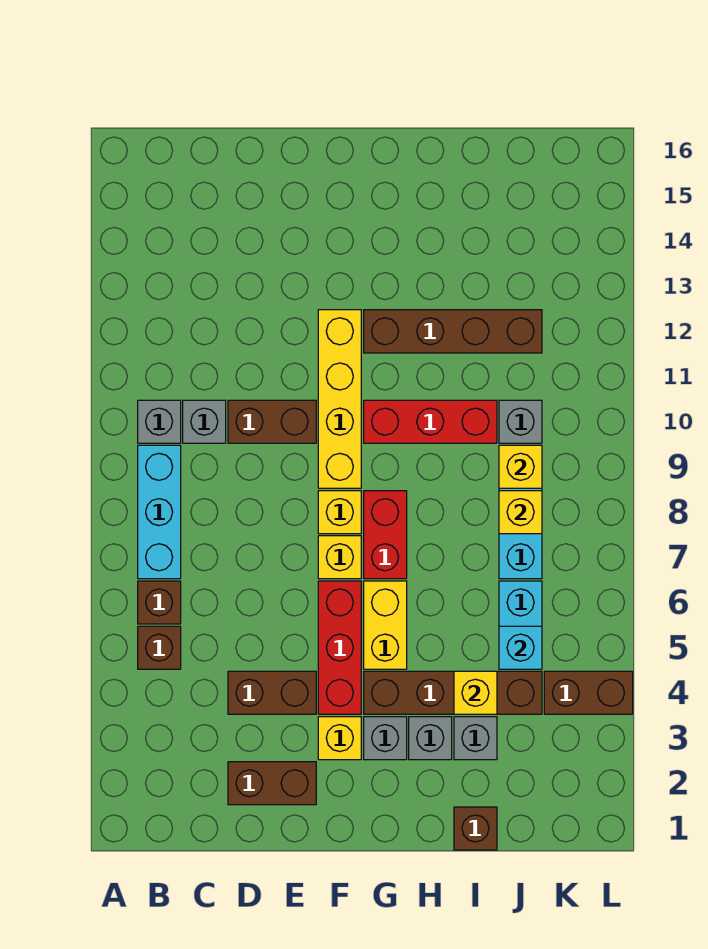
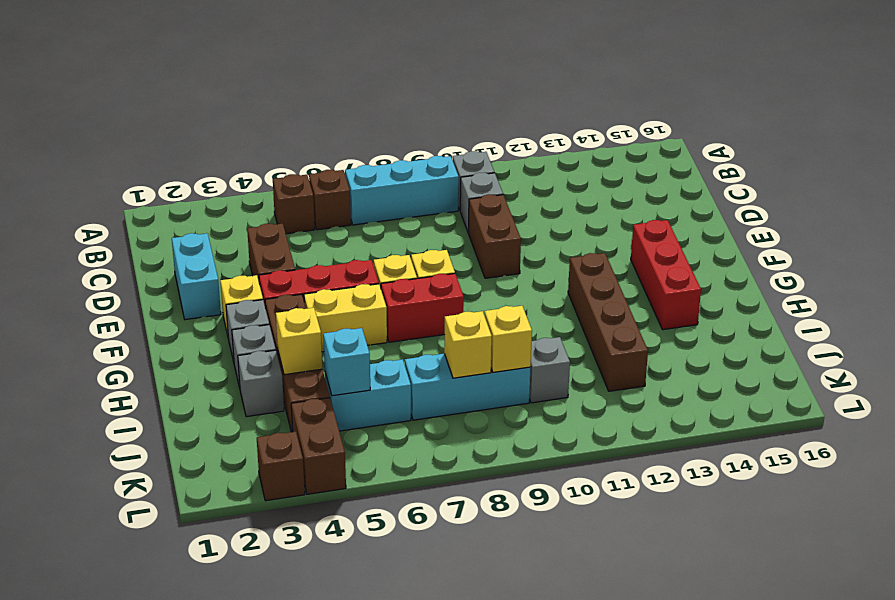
brown 1x2 brick [228,762,316,805] -> cyan 1x2 brick [172,233,221,320]
yellow 1x4 brick [318,310,361,488] -> none
red 1x3 brick [364,400,497,443] -> red 1x3 brick moved to [631,220,701,330]
brown 1x1 brick [454,807,497,850] -> brown 1x1 brick moved to [257,432,305,501]

